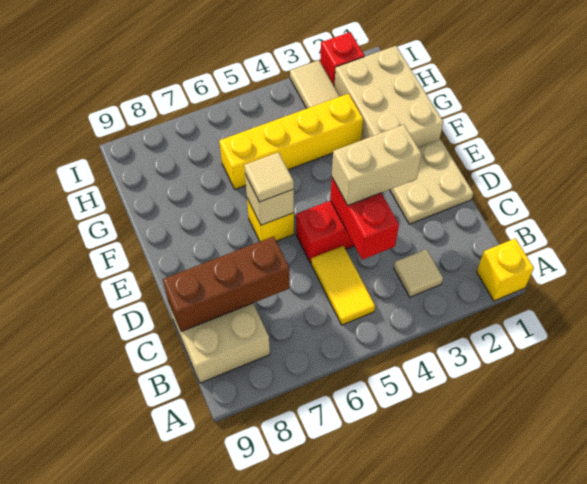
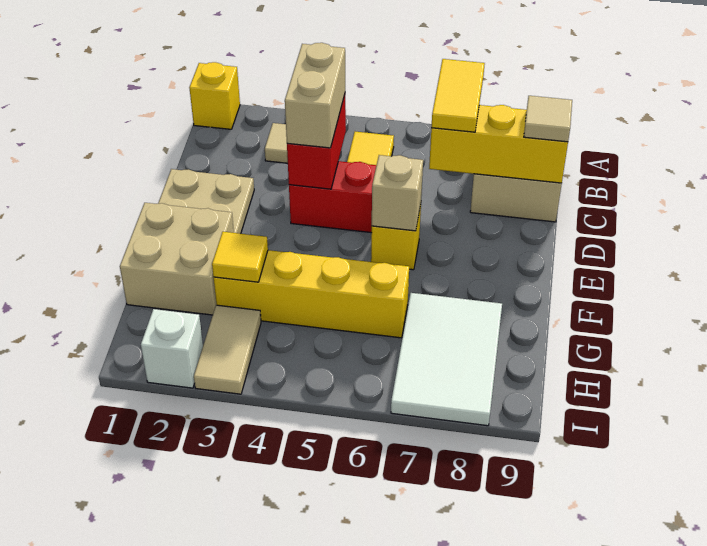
none -> yellow 1x2 tile [431,59,485,132]
brown 1x3 brick [163,236,290,332] -> yellow 1x3 brick [429,105,568,183]
tan 1x2 brick [332,125,421,205] -> tan 1x2 brick turned to [285,43,345,148]
tan 1x1 tile [244,152,294,202] -> tan 1x1 tile moved to [524,96,572,142]
tan 2x3 brick [334,46,443,148] -> tan 2x2 brick [120,203,234,315]
none -> yellow 1x1 tile [212,232,268,282]
none -> white 2x3 tile [391,293,502,426]
red 1x1 brick [320,32,364,85] -> white 1x1 brick [141,309,203,388]

